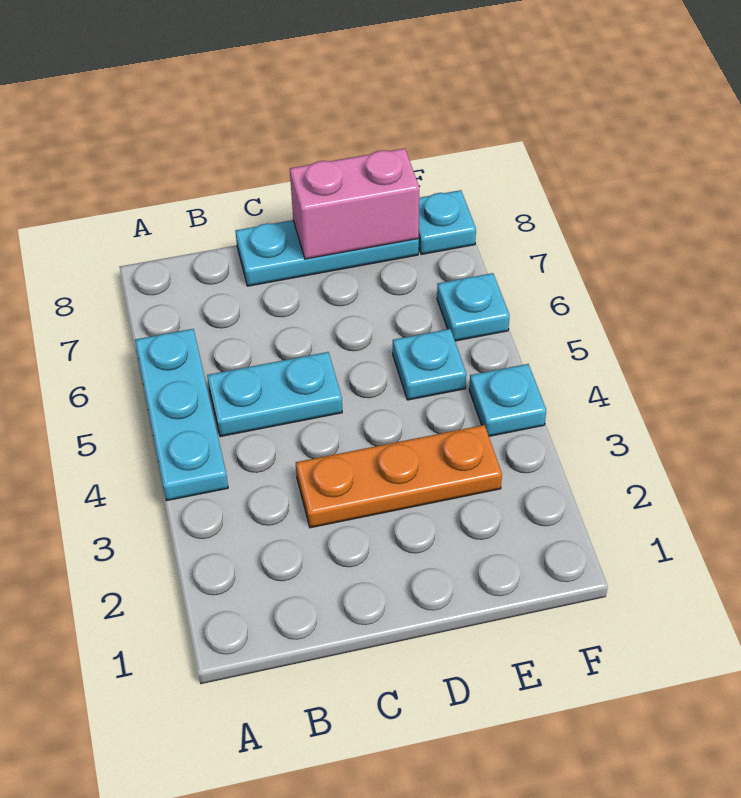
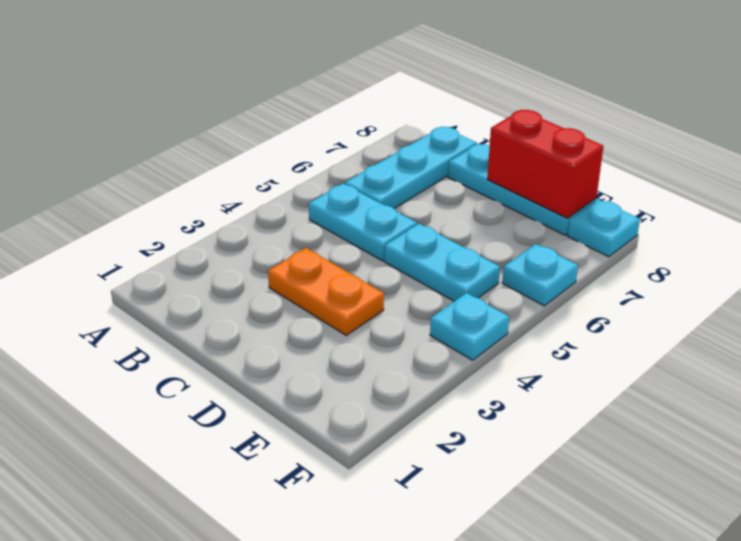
cyan 1x3 plate [135,329,228,501] -> cyan 1x3 plate moved to [345,127,477,208]
orange 1x3 plate [296,425,502,528] -> orange 1x2 plate [268,248,384,335]
pink 1x2 brick [290,148,419,259] -> red 1x2 brick [487,110,603,218]
cyan 1x1 plate [393,329,466,400] -> cyan 1x2 plate [384,224,500,301]

